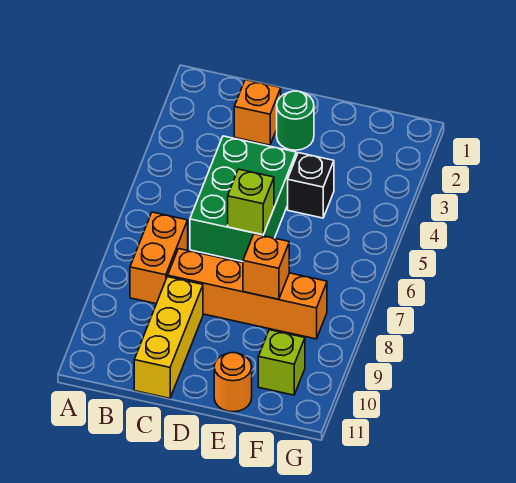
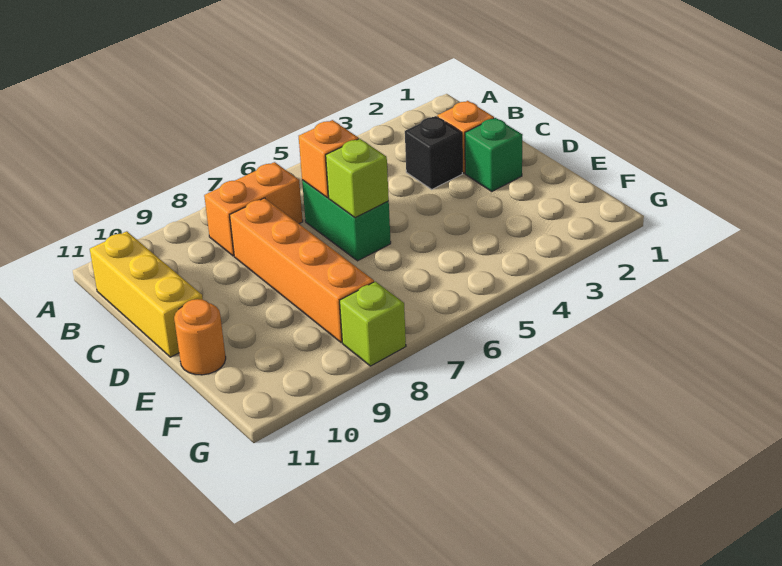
green 2x3 brick [190,136,296,262] -> green 1x2 brick [302,180,391,261]
yellow 1x3 brick [134,277,203,398] -> yellow 1x3 brick turned to [90,231,203,357]
green 1x1 round brick [277,91,314,150] -> green 1x1 brick [465,118,523,191]
black 1x1 brick [288,153,334,218] -> black 1x1 brick moved to [405,116,462,189]
orange 1x1 brick [243,234,289,299] -> orange 1x1 brick moved to [299,120,359,198]
lime 1x1 brick [258,330,305,395] -> lime 1x1 brick moved to [340,282,406,366]

